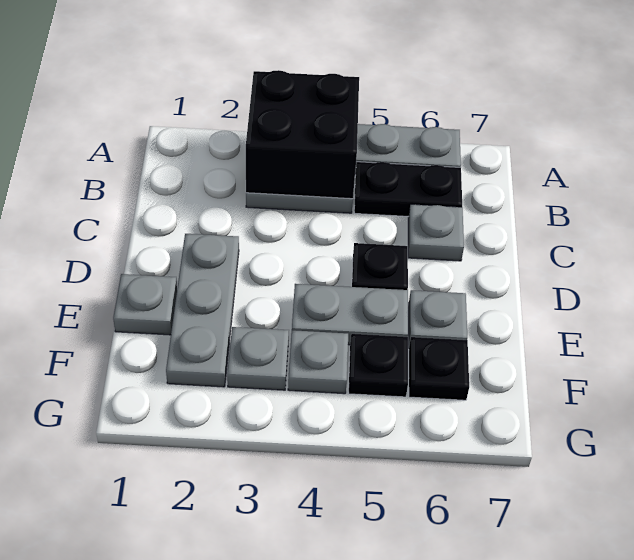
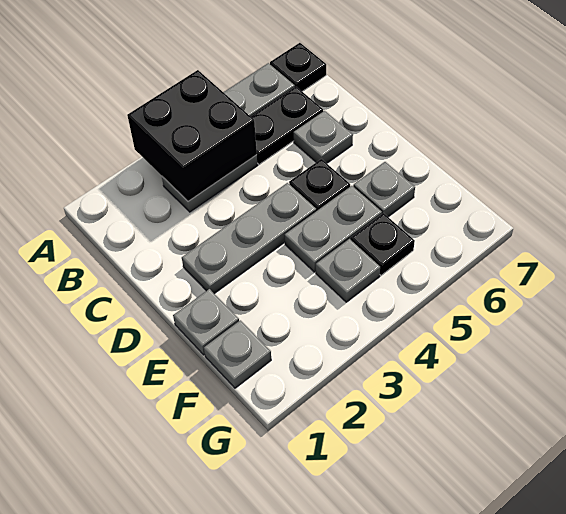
grey 1x3 plate [166,234,239,387] -> grey 1x3 plate turned to [182,183,316,293]
grey 1x1 plate [227,327,289,390] -> grey 1x1 plate moved to [204,320,271,388]
black 1x1 plate [409,337,469,400] -> black 1x1 plate moved to [270,43,326,91]

